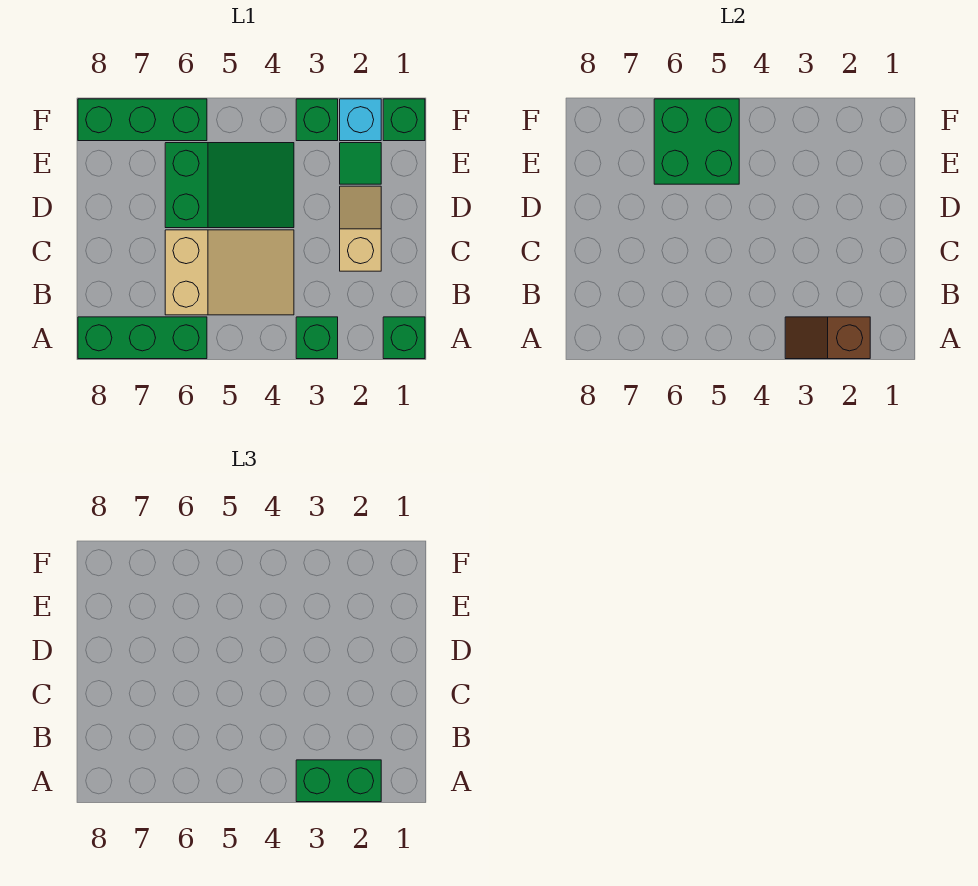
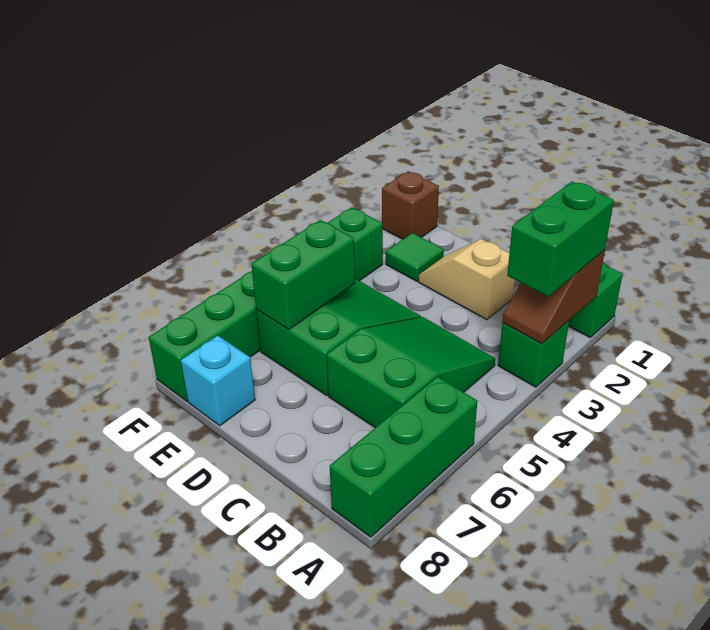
tan 2x3 slope [165,230,294,315] -> green 2x3 slope [327,317,495,428]
green 2x2 brick [654,99,739,184] -> green 1x2 brick [251,220,355,330]
green 1x1 brick [383,99,425,141] -> brown 1x1 brick [382,171,439,239]
cyan 1x1 brick [340,99,381,141] -> cyan 1x1 brick moved to [181,335,255,426]

